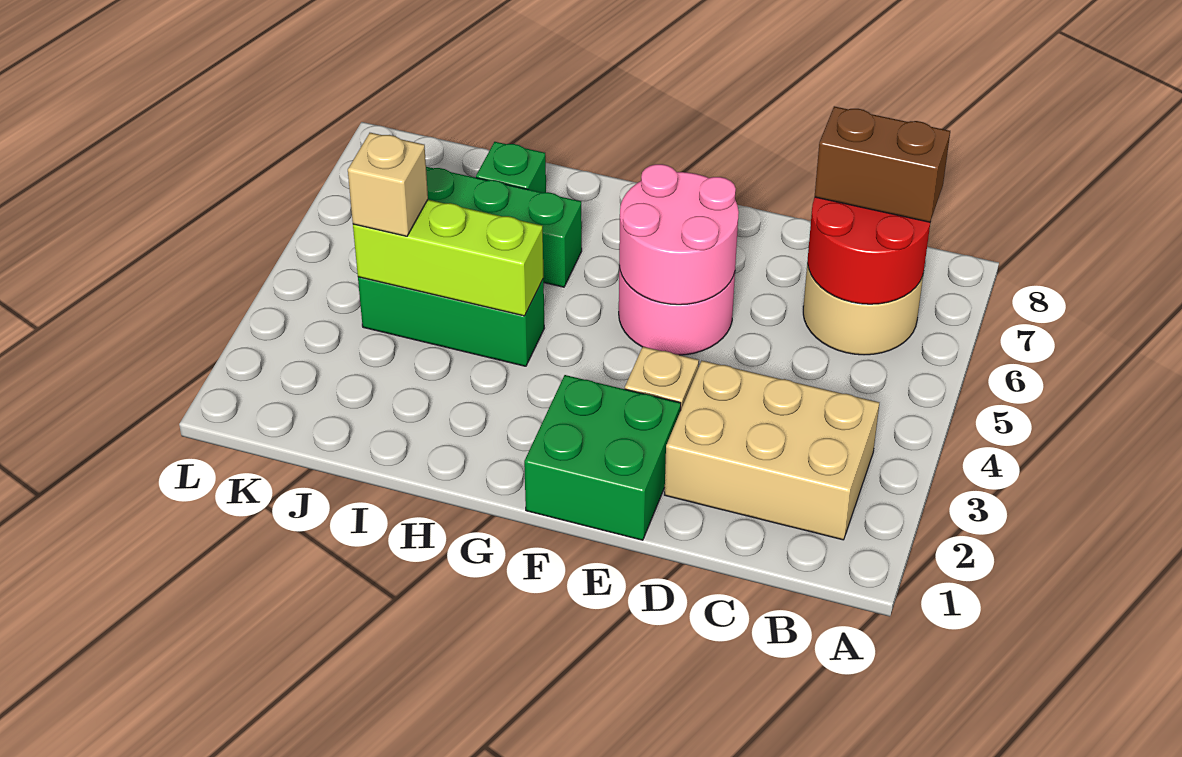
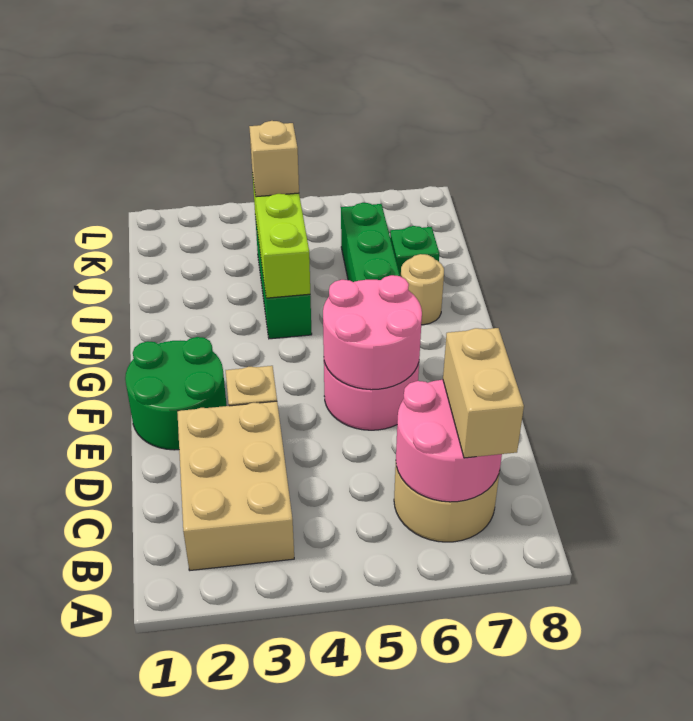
red 2x2 round brick [808,197,930,304] -> pink 2x2 round brick [396,380,502,502]
brown 1x2 brick [815,106,950,222] -> tan 1x2 brick [443,328,524,458]
green 2x2 brick [524,375,681,540] -> green 2x2 round brick [125,337,227,450]
none -> tan 1x1 round brick [401,254,444,325]

